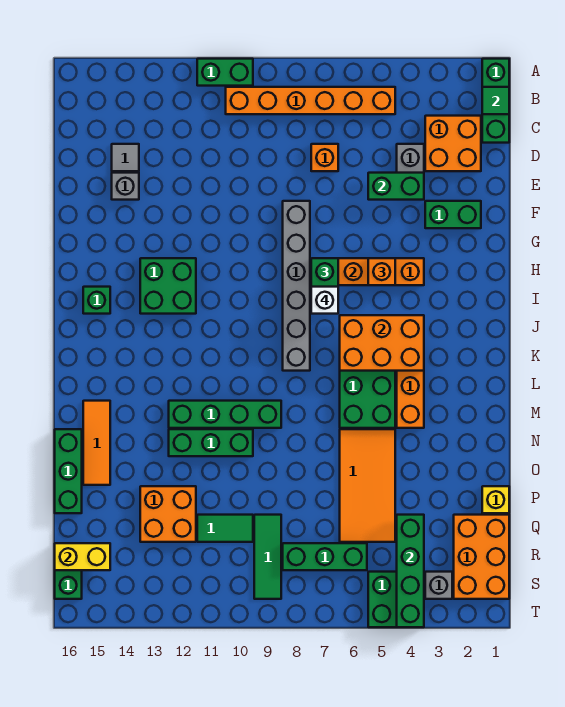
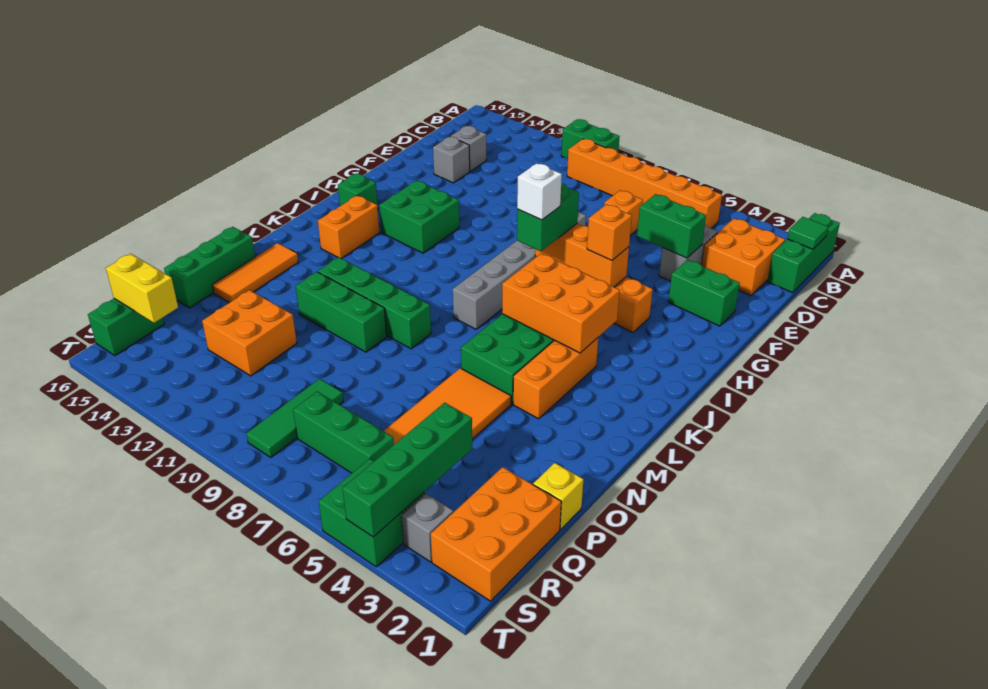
grey 1x1 tile [112,144,139,171] -> grey 1x1 brick [450,126,486,171]
none -> orange 1x2 brick [318,195,380,259]
green 1x2 tile [197,515,253,542] -> none

